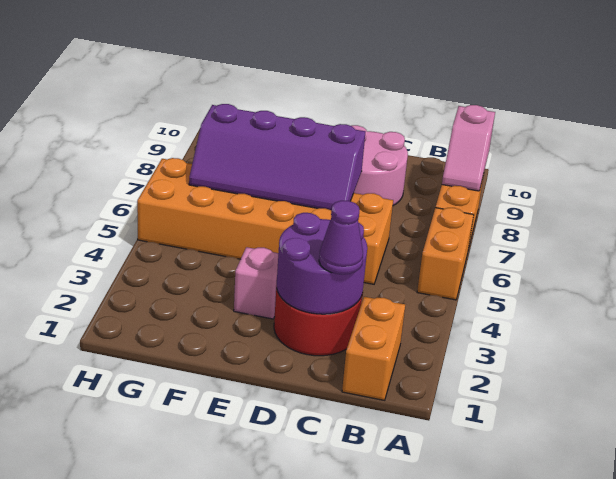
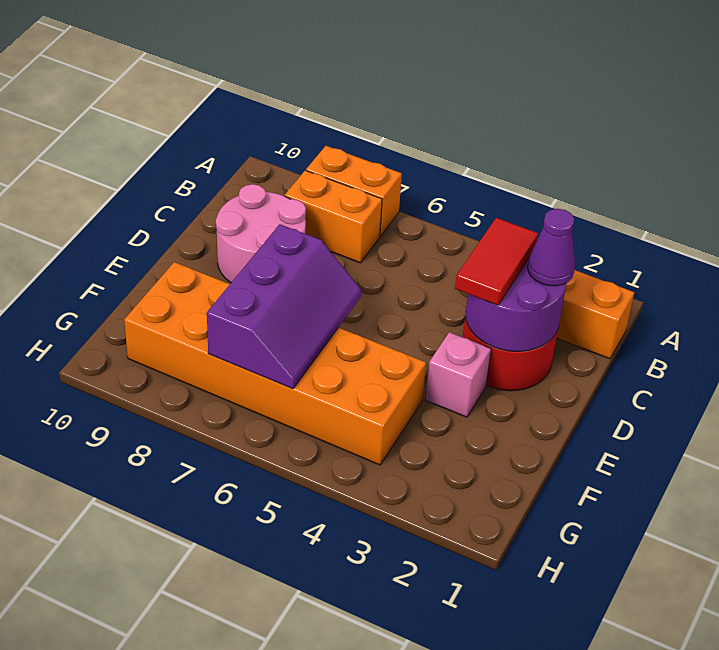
orange 1x2 brick [417,208,474,300] -> orange 1x2 brick moved to [285,170,382,263]
pink 1x2 slope [442,105,495,191] -> none
none -> red 1x2 tile [455,218,538,305]
orange 2x6 brick [137,158,393,284] -> orange 2x6 brick turned to [124,262,426,465]
purple 2x4 slope [189,104,365,210] -> purple 2x3 slope [207,224,361,389]

